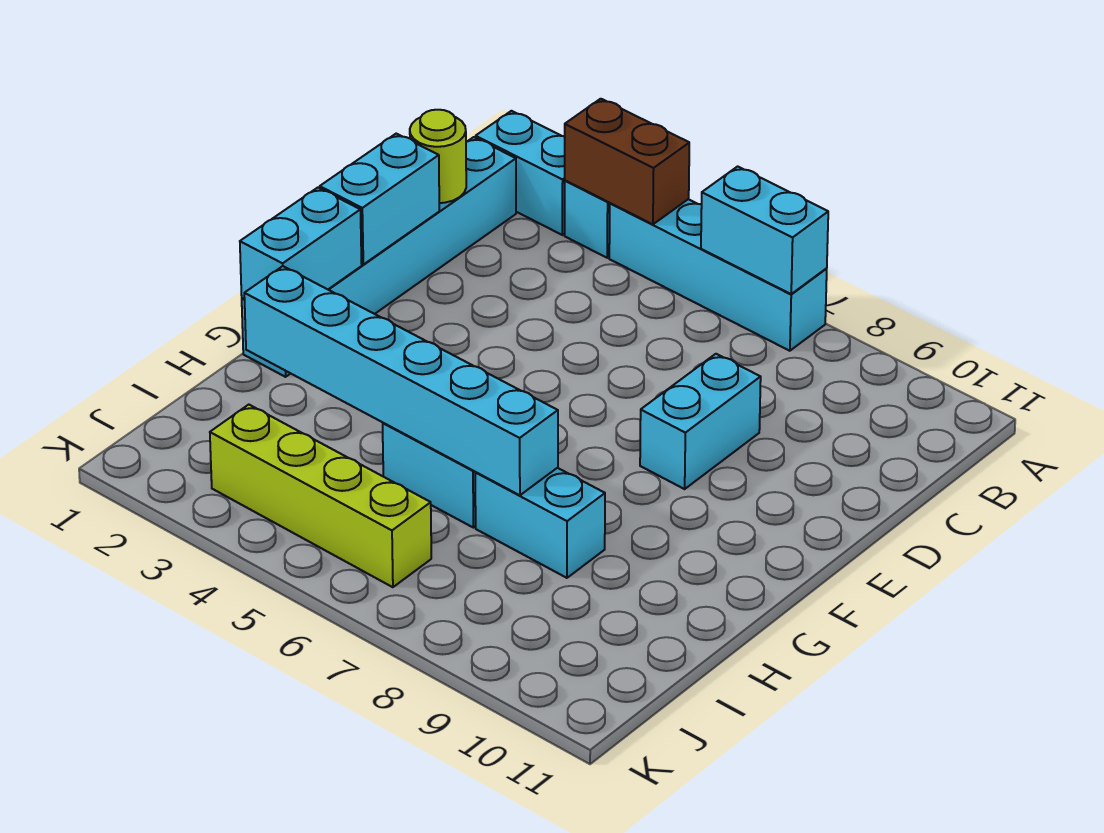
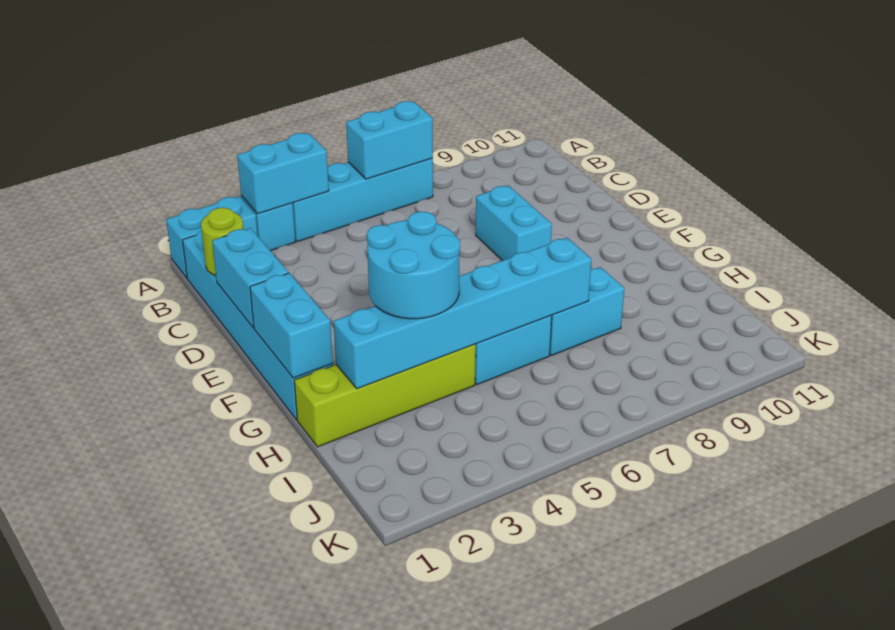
brown 1x2 brick [565,99,689,224] -> cyan 1x2 brick [237,133,329,214]
none -> cyan 2x2 round brick [367,212,460,319]
lime 1x4 brick [210,405,431,587] -> lime 1x4 brick moved to [294,344,476,447]

